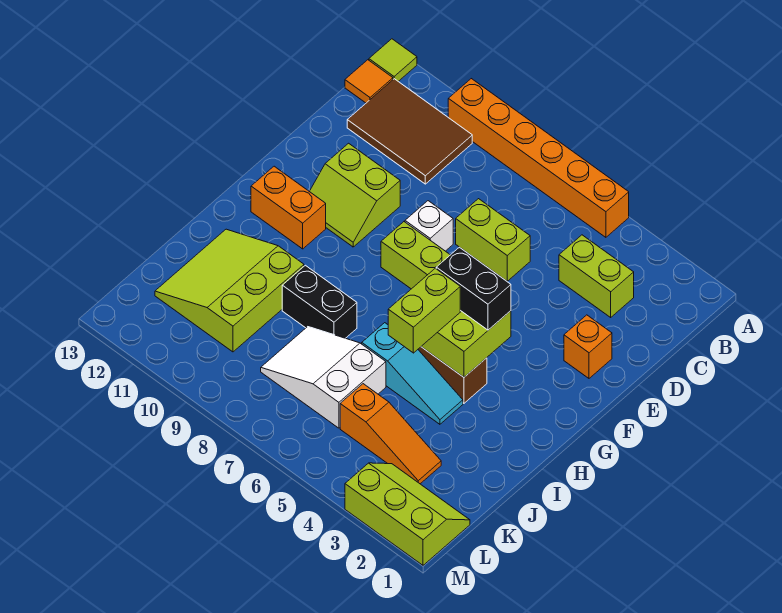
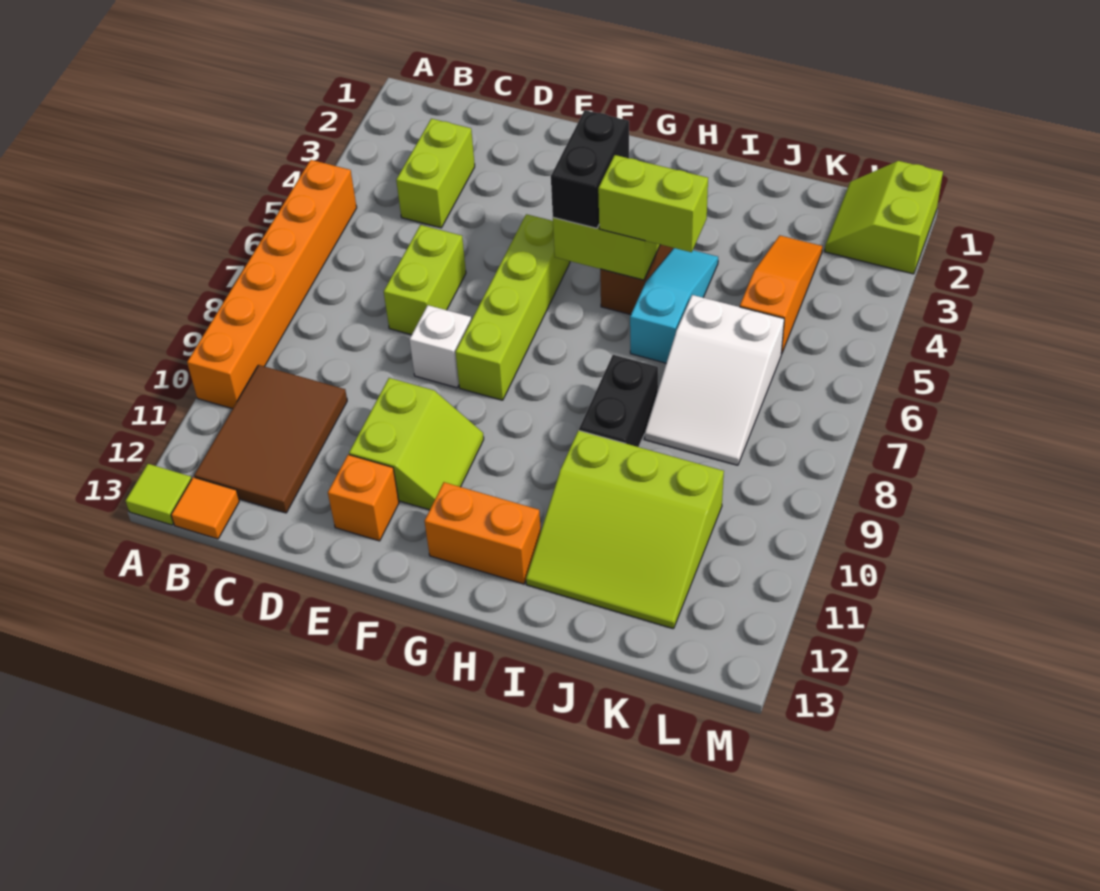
orange 1x1 brick [564,315,612,378] -> orange 1x1 brick moved to [328,455,399,541]
orange 1x2 brick [251,166,326,249] -> orange 1x2 brick turned to [424,482,541,584]
lime 2x3 slope [345,463,470,565] -> lime 2x2 slope [825,161,943,274]

